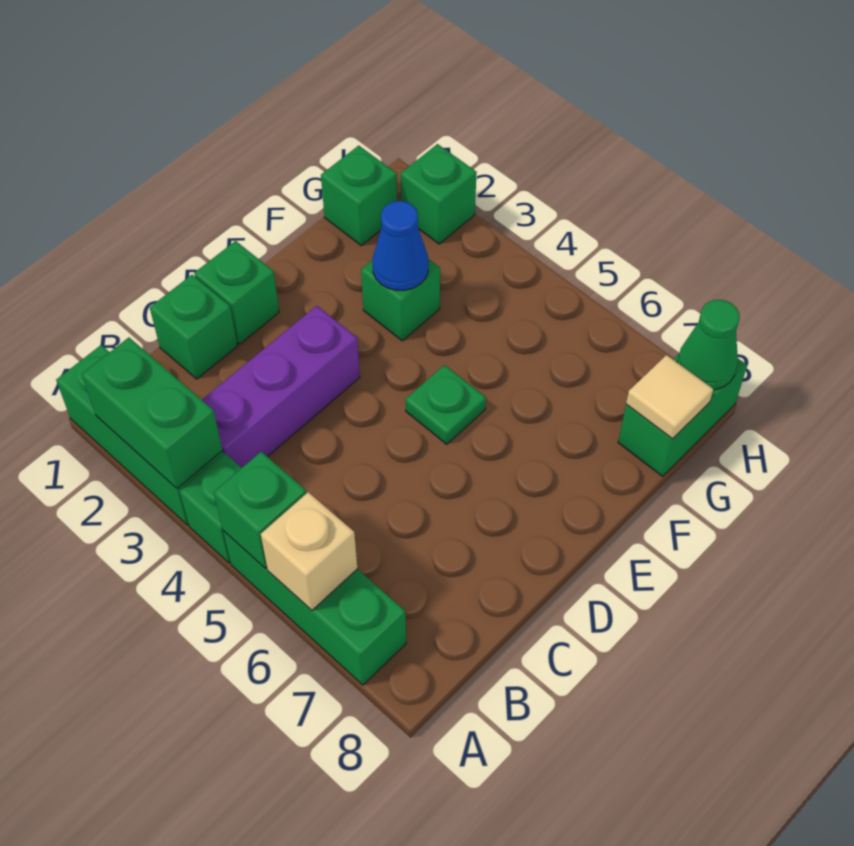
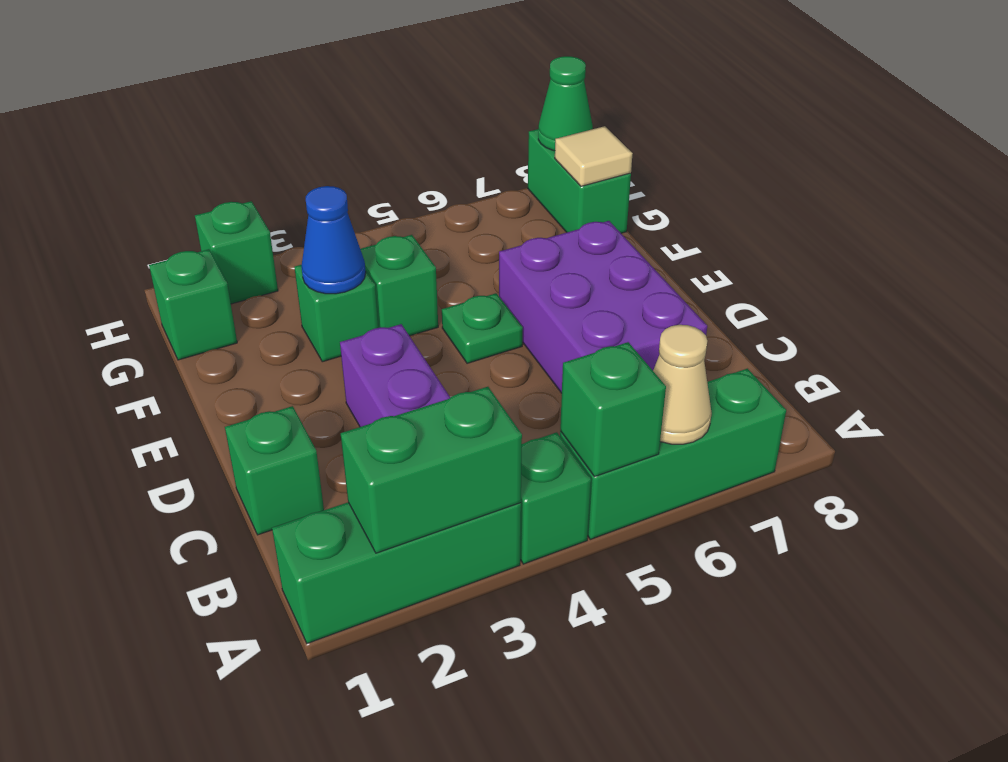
tan 1x1 brick [261,492,357,610] -> tan 1x1 cone [653,325,712,444]
none -> purple 2x3 brick [499,221,707,393]
green 1x1 brick [194,241,279,344] -> green 1x1 brick moved to [360,235,438,336]

